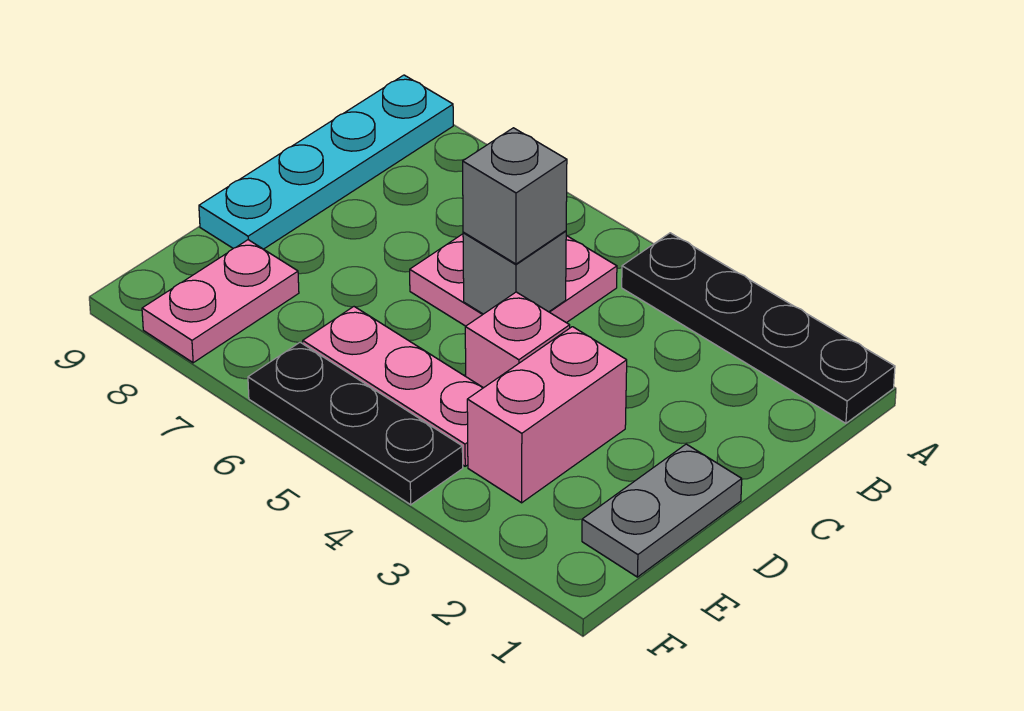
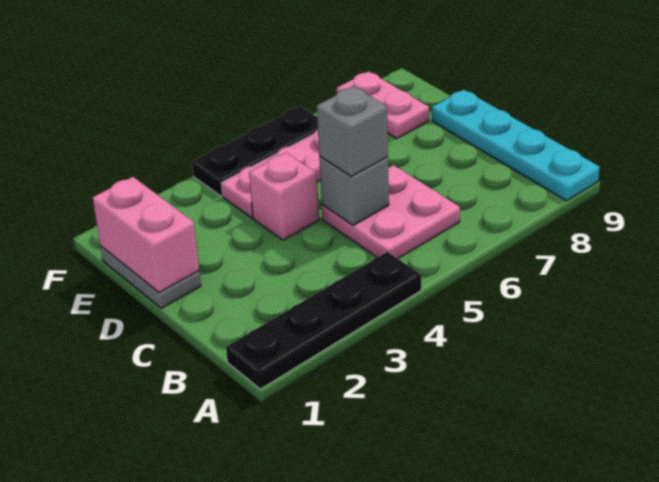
pink 1x2 brick [467,327,627,503] -> pink 1x2 brick moved to [93,177,199,293]

